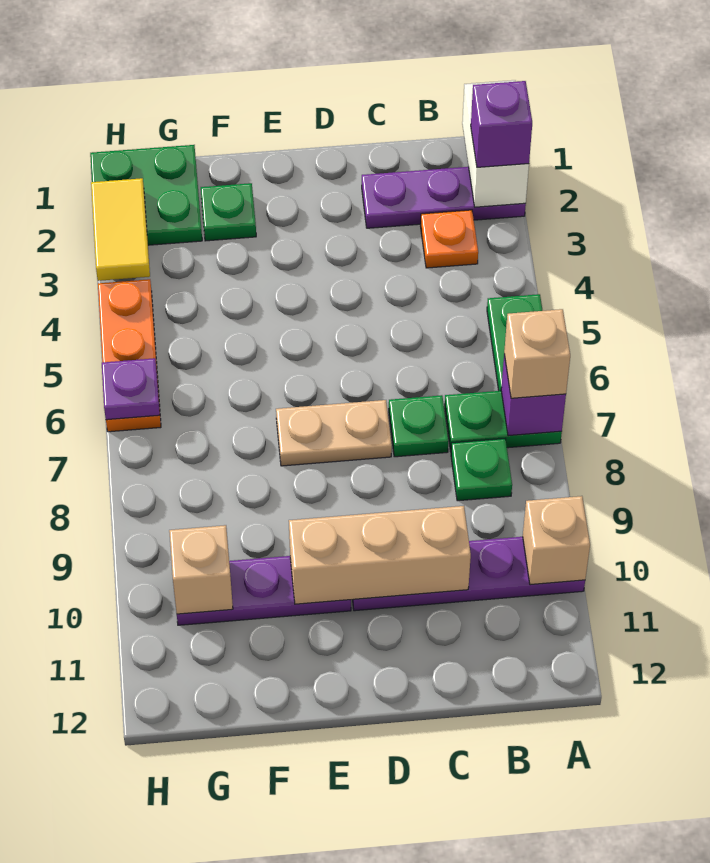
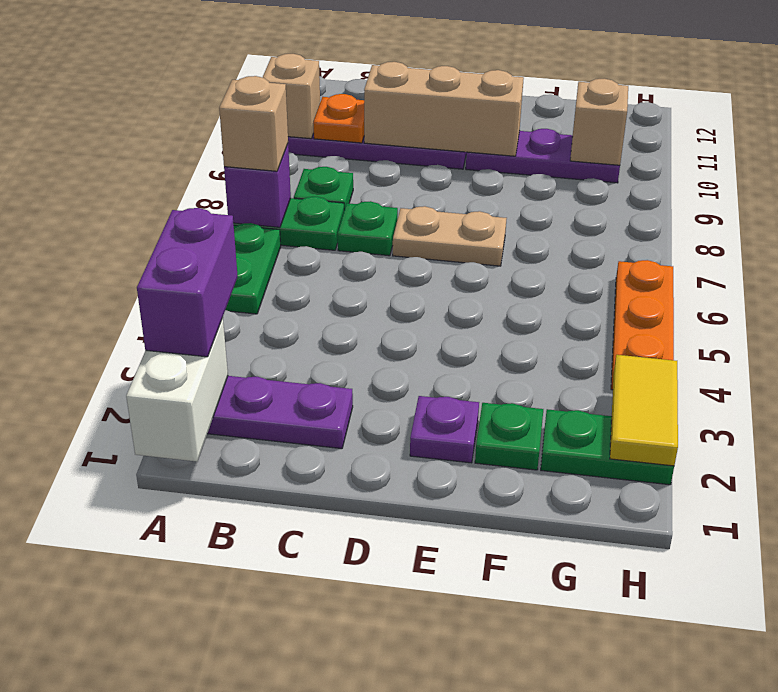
purple 1x1 brick [471,81,532,167] -> purple 1x2 brick [137,208,238,357]
orange 1x1 plate [421,210,478,268] -> orange 1x1 plate moved to [313,94,364,143]
green 2x2 plate [90,145,202,245] -> green 1x2 plate [541,409,674,485]
purple 1x1 plate [102,358,160,420] -> purple 1x1 plate moved to [410,396,479,463]

